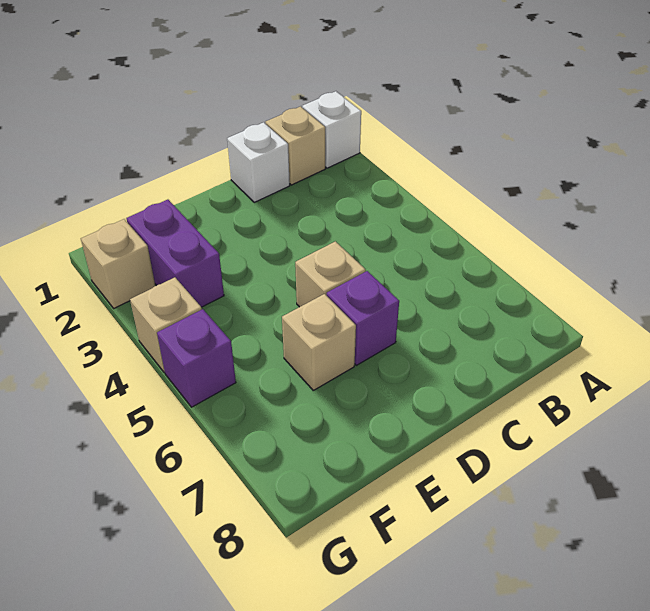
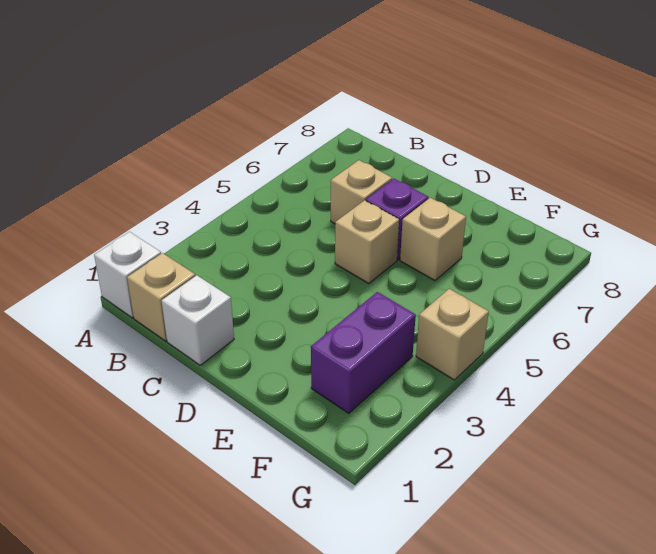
tan 1x1 brick [81,219,155,308] -> tan 1x1 brick moved to [331,160,392,224]
purple 1x1 brick [157,309,236,407] -> none

